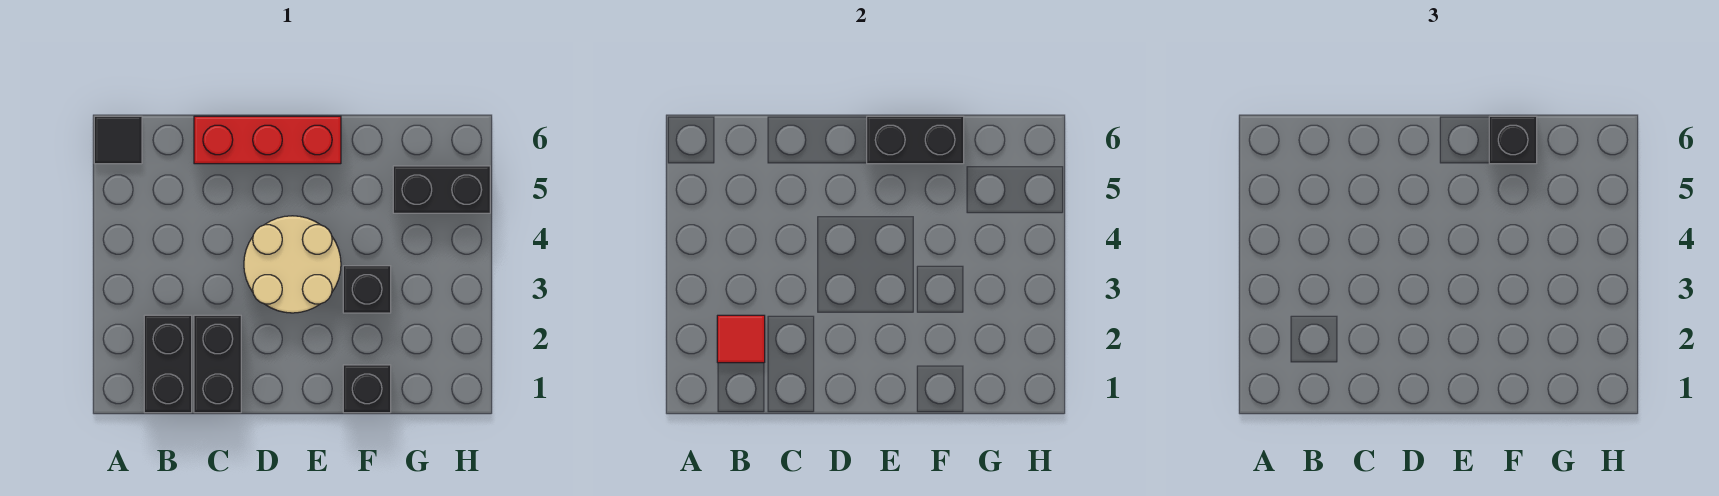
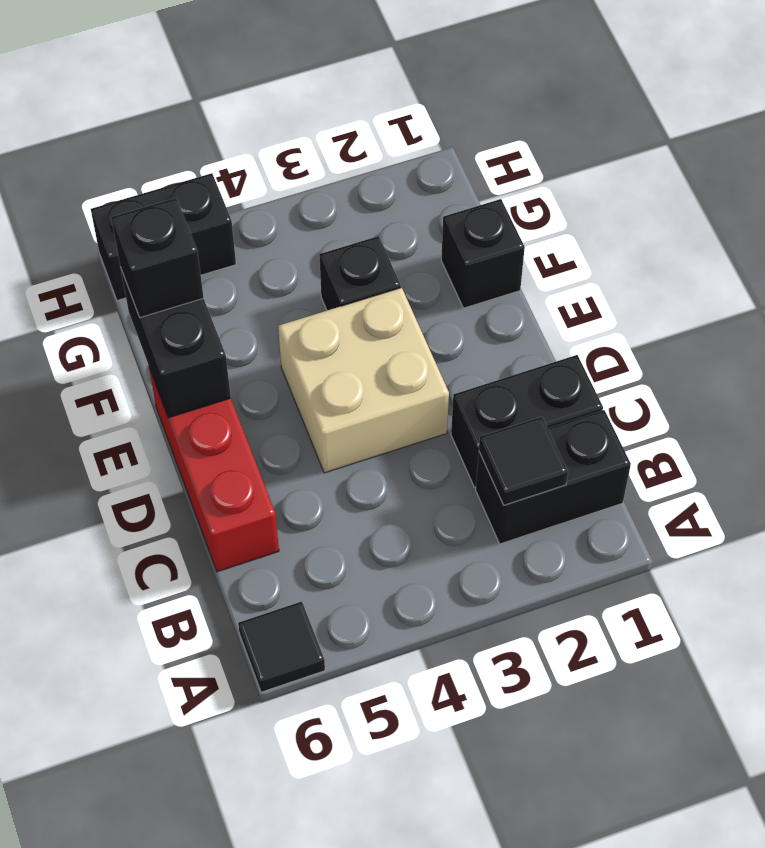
red 1x1 tile [717,315,765,363] -> black 1x1 tile [479,417,568,505]
tan 2x2 round brick [244,216,341,313] -> tan 2x2 brick [278,288,449,473]
black 1x2 brick [393,166,490,213] -> black 1x2 brick turned to [91,173,236,300]

